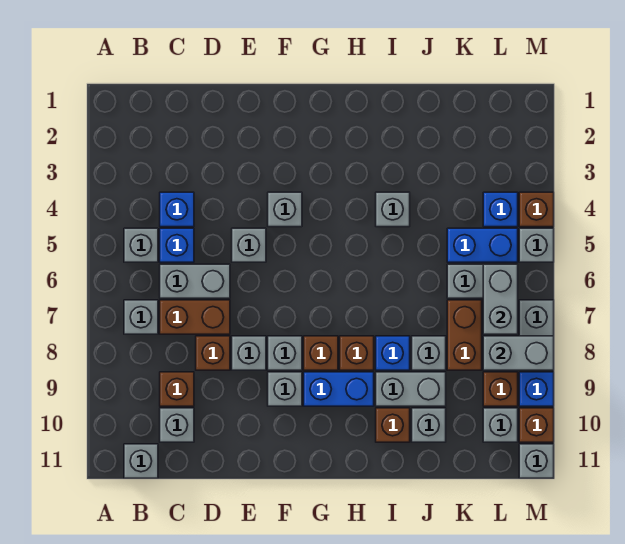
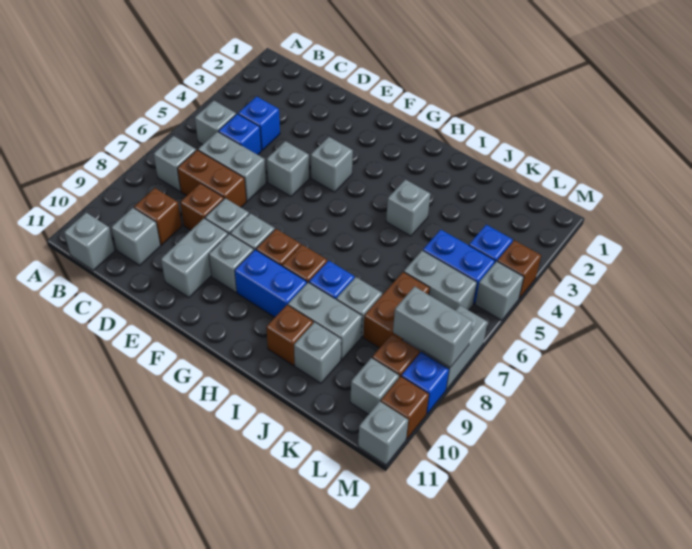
grey 1x2 brick [483,264,518,334] -> grey 1x2 brick moved to [161,218,228,297]

